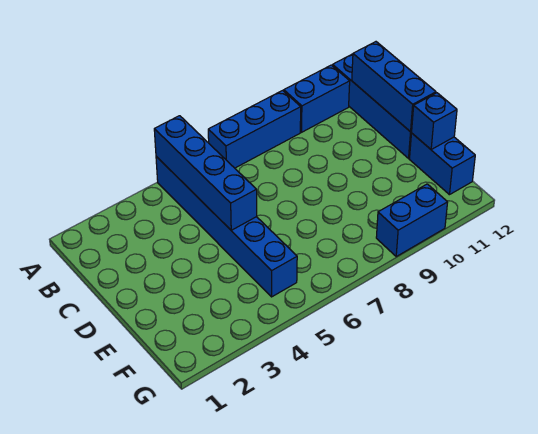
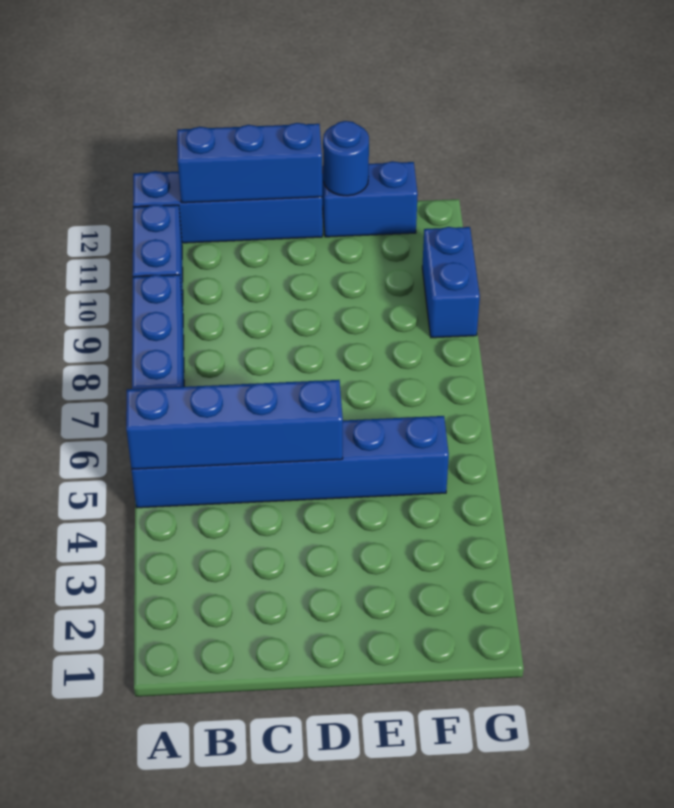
blue 1x1 brick [411,93,457,149] -> blue 1x1 round brick [323,121,369,196]

